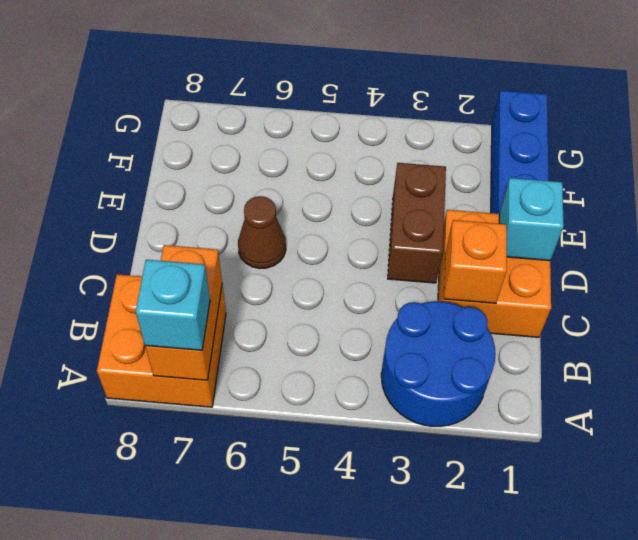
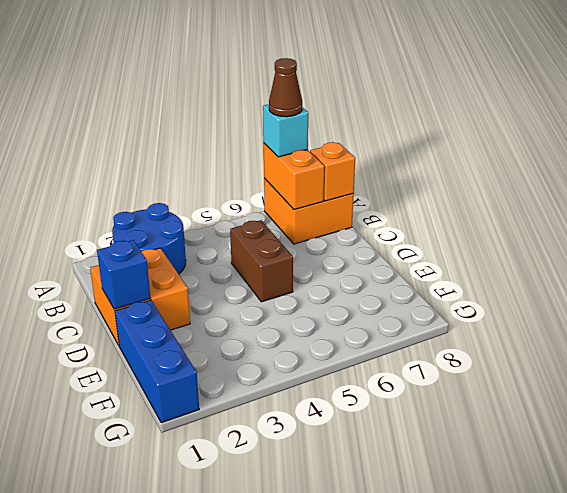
orange 1x1 brick [444,220,507,303] -> orange 1x1 brick moved to [310,142,355,201]
cyan 1x1 brick [499,178,564,261] -> blue 1x1 brick [97,240,151,309]
brown 1x2 brick [388,163,446,283] -> brown 1x2 brick moved to [230,220,293,302]
brown 1x1 cone [238,196,286,268] -> brown 1x1 cone moved to [269,58,302,117]

